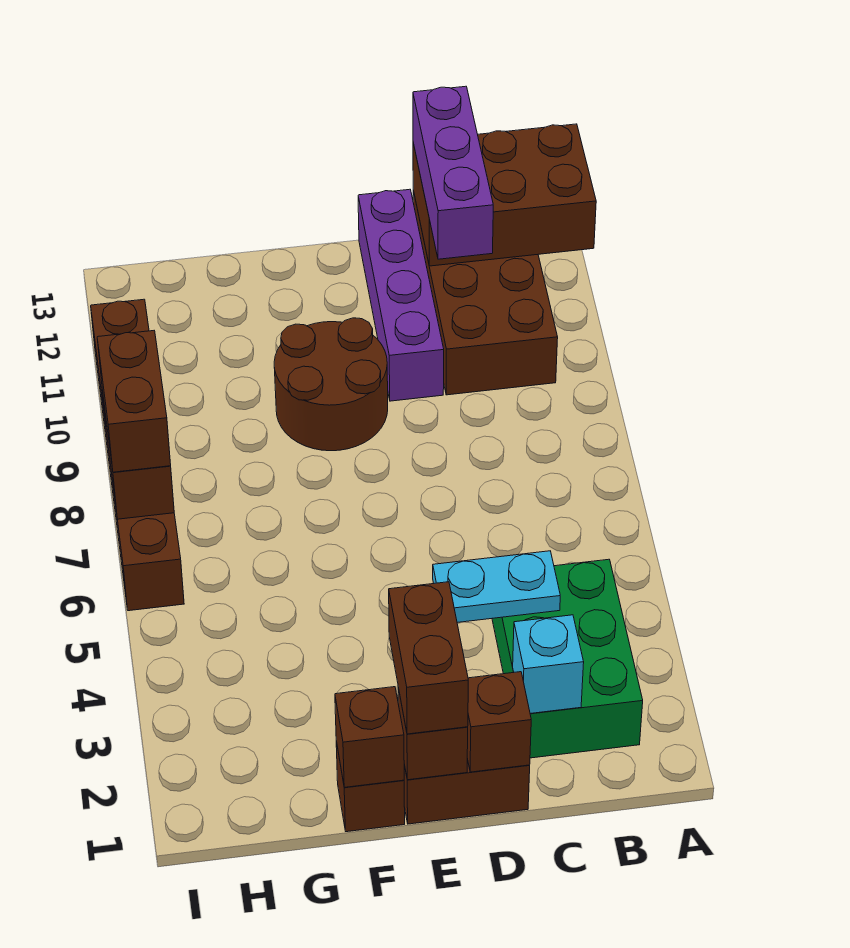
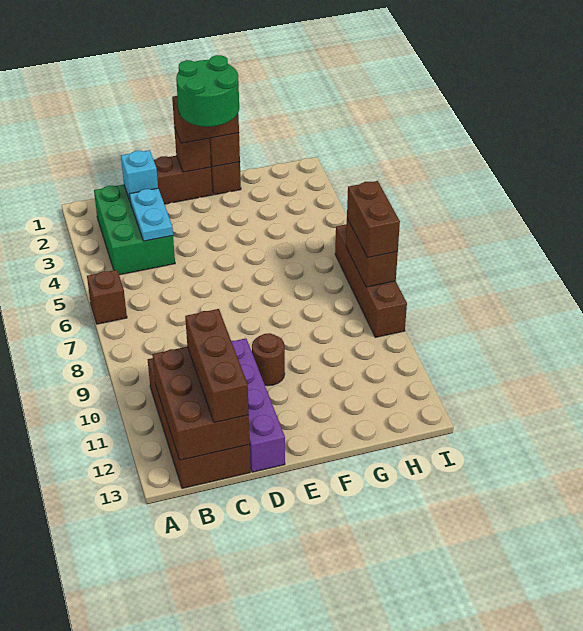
brown 2x3 brick [413,124,596,266] -> brown 2x3 brick turned to [152,347,250,460]
cyan 1x2 plate [433,551,560,623] -> cyan 1x2 plate turned to [129,188,173,241]
purple 1x3 brick [413,86,493,259] -> brown 1x3 brick [185,309,249,423]
brown 1x1 brick [467,672,531,772] -> brown 1x1 brick moved to [87,270,127,324]
brown 1x2 brick [389,582,468,734] -> brown 1x2 brick turned to [172,96,239,143]
none -> green 2x2 round brick [176,55,239,127]
brown 2x2 round brick [274,318,388,451] -> brown 1x1 round brick [252,333,285,386]
brown 1x6 brick [91,299,184,611] -> brown 1x4 brick [335,224,407,337]

